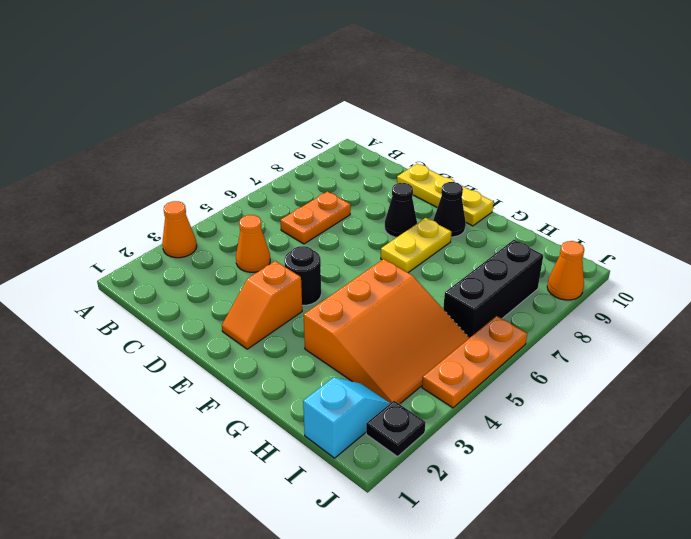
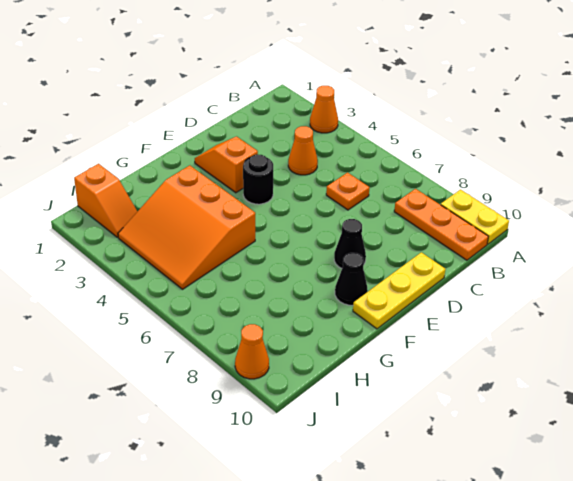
orange 1x2 plate [280,191,351,244] -> orange 1x1 plate [326,173,369,210]
yellow 1x2 plate [381,218,451,273] -> yellow 1x2 plate moved to [441,190,509,244]
cyan 1x2 slope [303,377,390,458] -> orange 1x2 slope [74,164,138,237]
black 1x3 brick [443,240,543,338] -> none
black 1x1 plate [366,401,426,457] -> none
orange 1x3 plate [422,316,527,408] -> orange 1x3 plate moved to [394,189,488,260]

